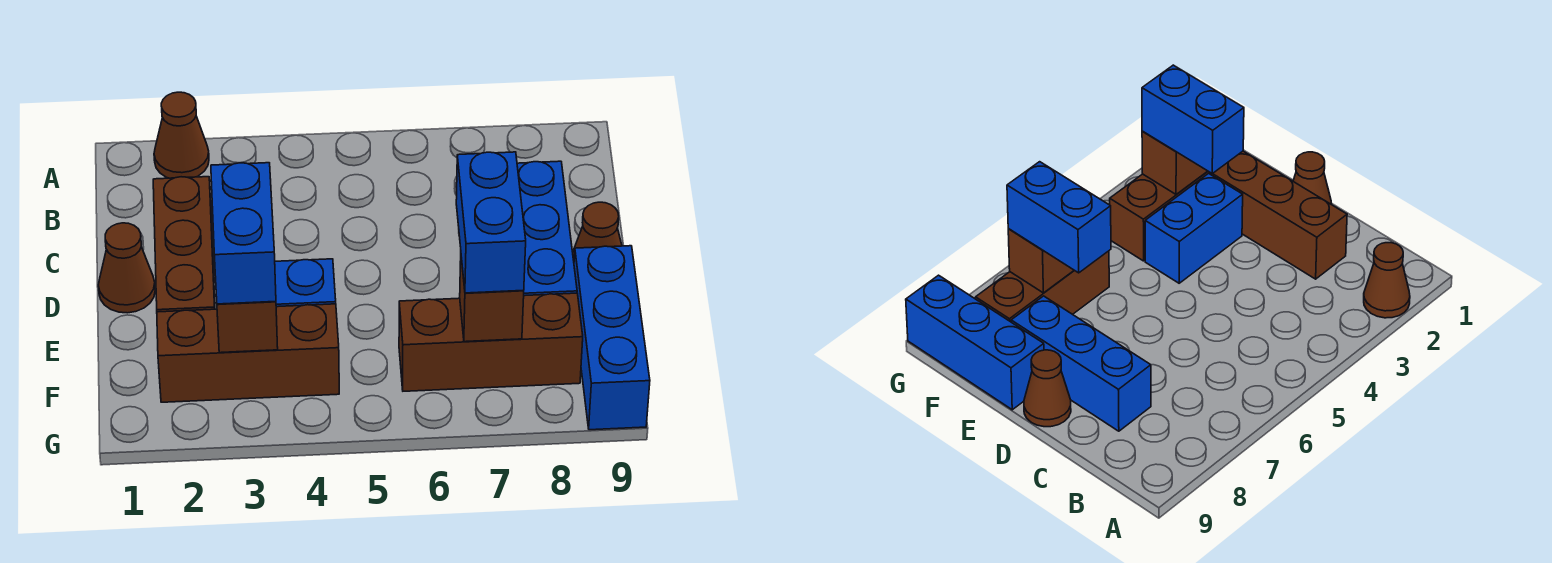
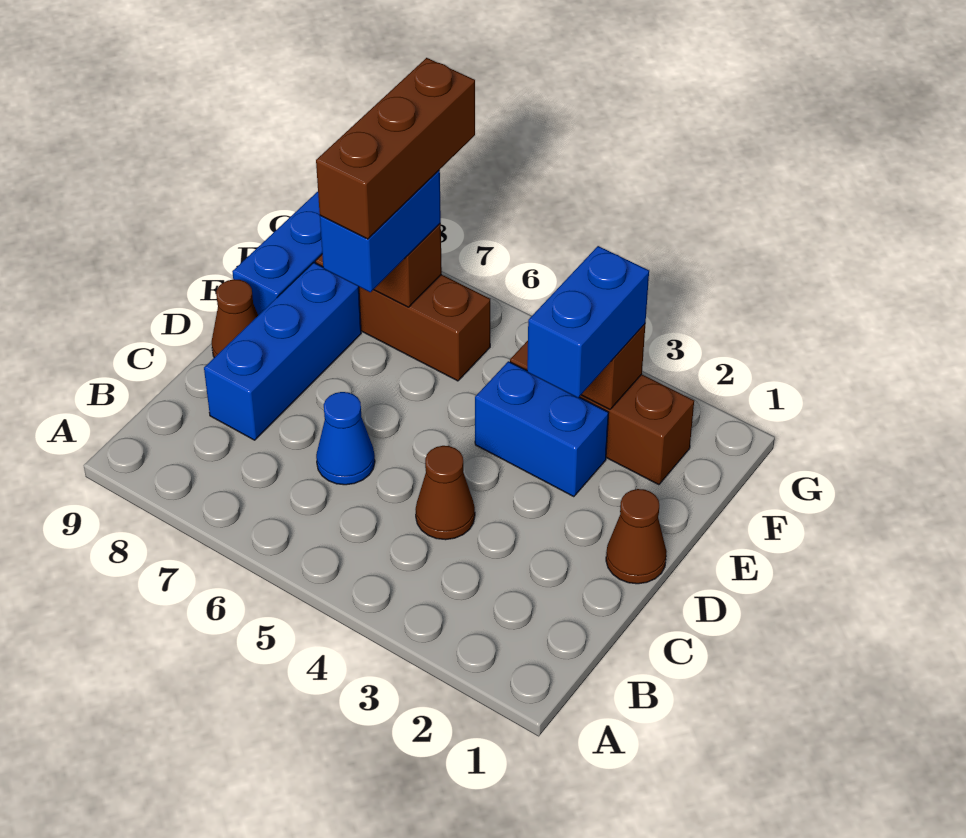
brown 1x1 cone [154,92,209,178] -> brown 1x1 cone moved to [416,446,475,540]
brown 1x3 brick [153,177,215,312] -> brown 1x3 brick moved to [316,58,475,239]
none -> blue 1x1 cone [316,392,375,485]

